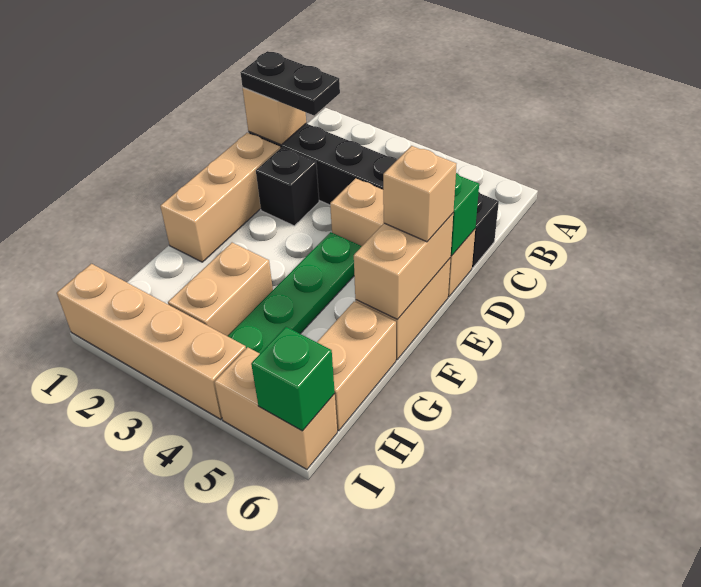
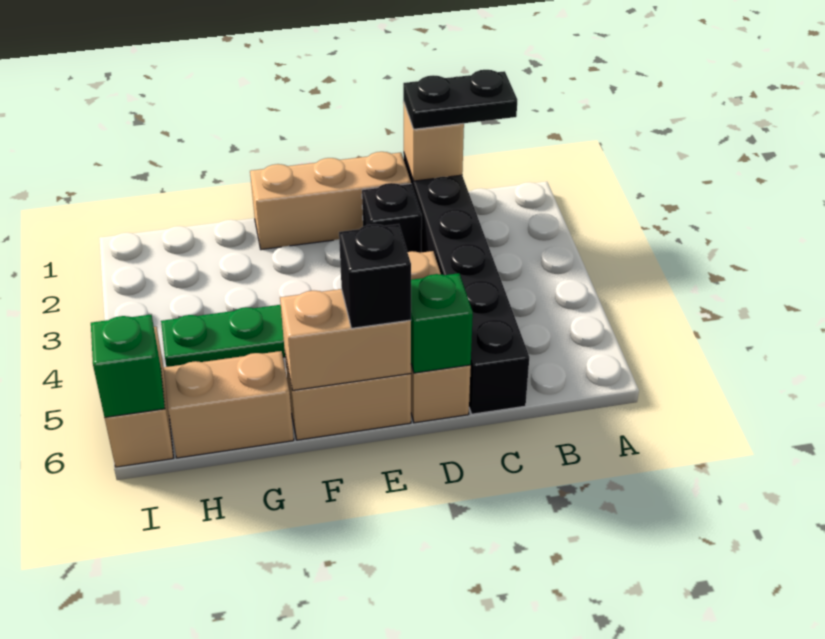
black 1x2 plate [240,51,340,115] -> black 1x2 plate turned to [403,70,517,129]
tan 1x1 brick [383,146,456,242] -> black 1x1 brick [339,224,411,328]
tan 1x2 brick [168,243,273,336] -> none
tan 1x4 brick [57,264,246,419] -> none

